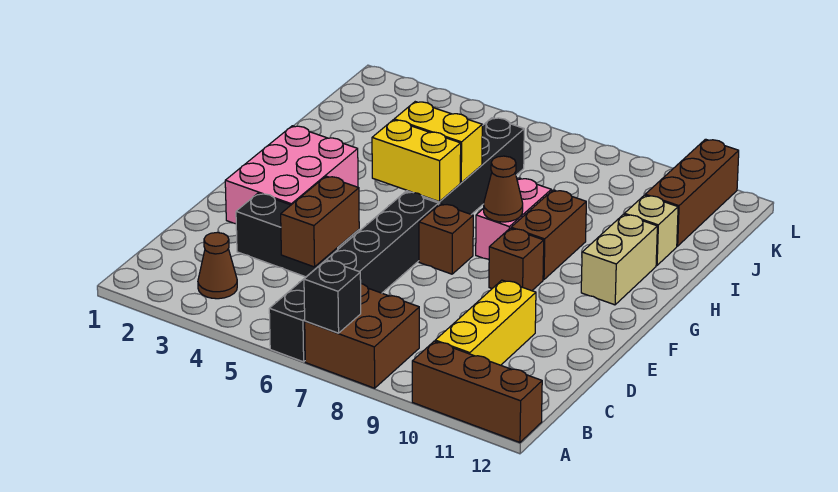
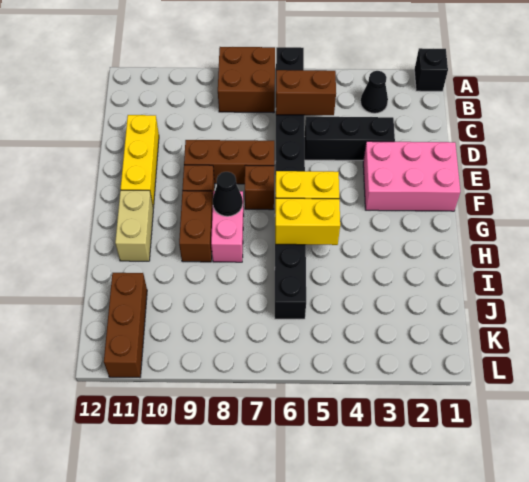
black 1x1 brick [304,260,361,333] -> black 1x1 brick moved to [414,48,448,91]
brown 1x3 brick [412,341,542,442] -> brown 1x3 brick moved to [184,140,274,184]
brown 1x1 cone [198,232,237,299] -> black 1x1 cone [361,71,388,113]
yellow 1x3 brick [435,280,536,365] -> yellow 1x3 brick moved to [121,115,159,208]
brown 1x2 brick [281,176,359,267] -> brown 1x2 brick turned to [276,70,336,115]
pink 2x3 brick [225,126,358,224] -> pink 2x3 brick turned to [363,141,460,211]
brown 1x1 cone [484,156,523,222] -> black 1x1 cone [213,172,243,216]
tan 1x1 brick [625,195,678,265] -> none

